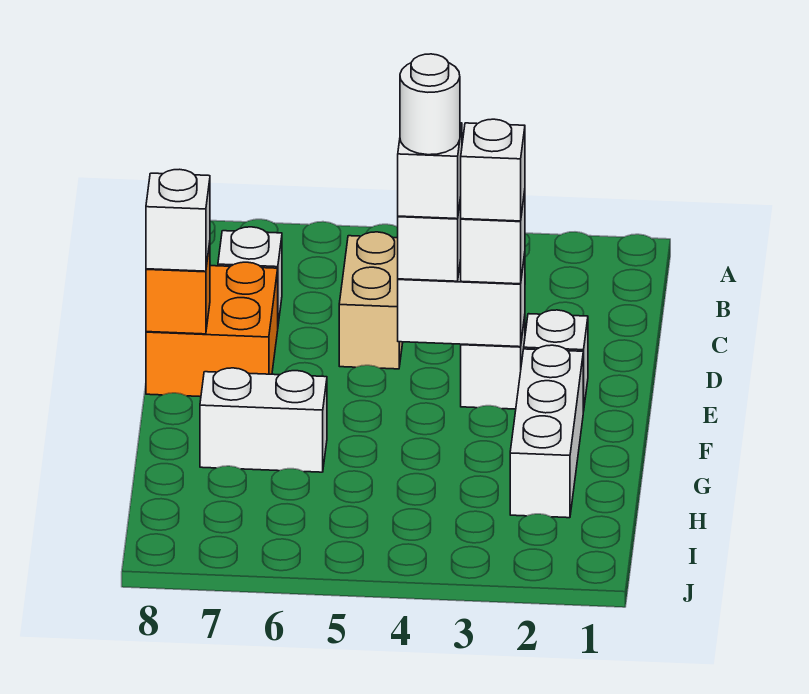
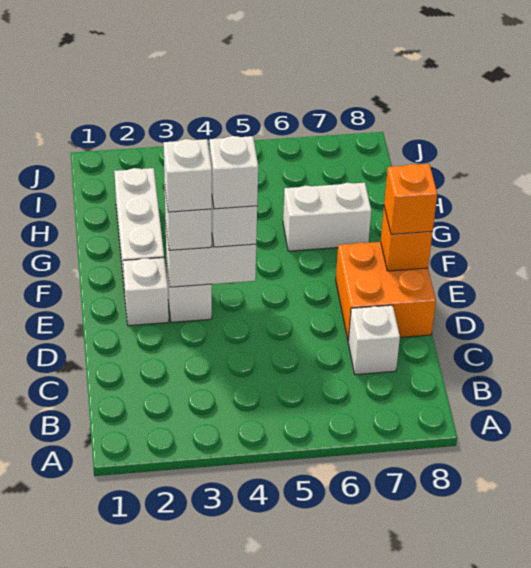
tan 1x2 brick [339,232,403,369] -> none
white 1x1 round brick [400,54,460,155] -> none
white 1x1 brick [146,169,210,271] -> orange 1x1 brick [384,164,437,234]

